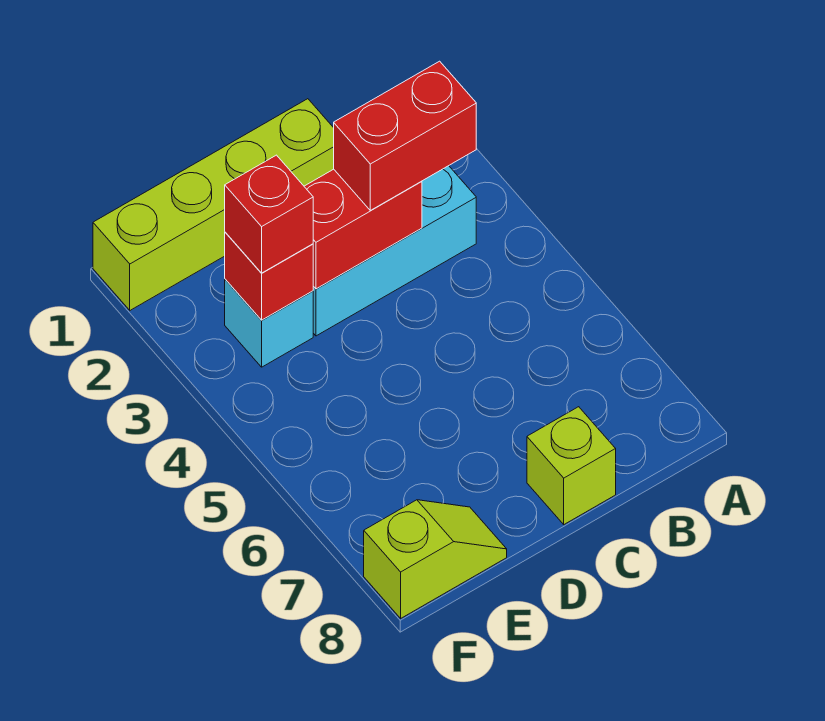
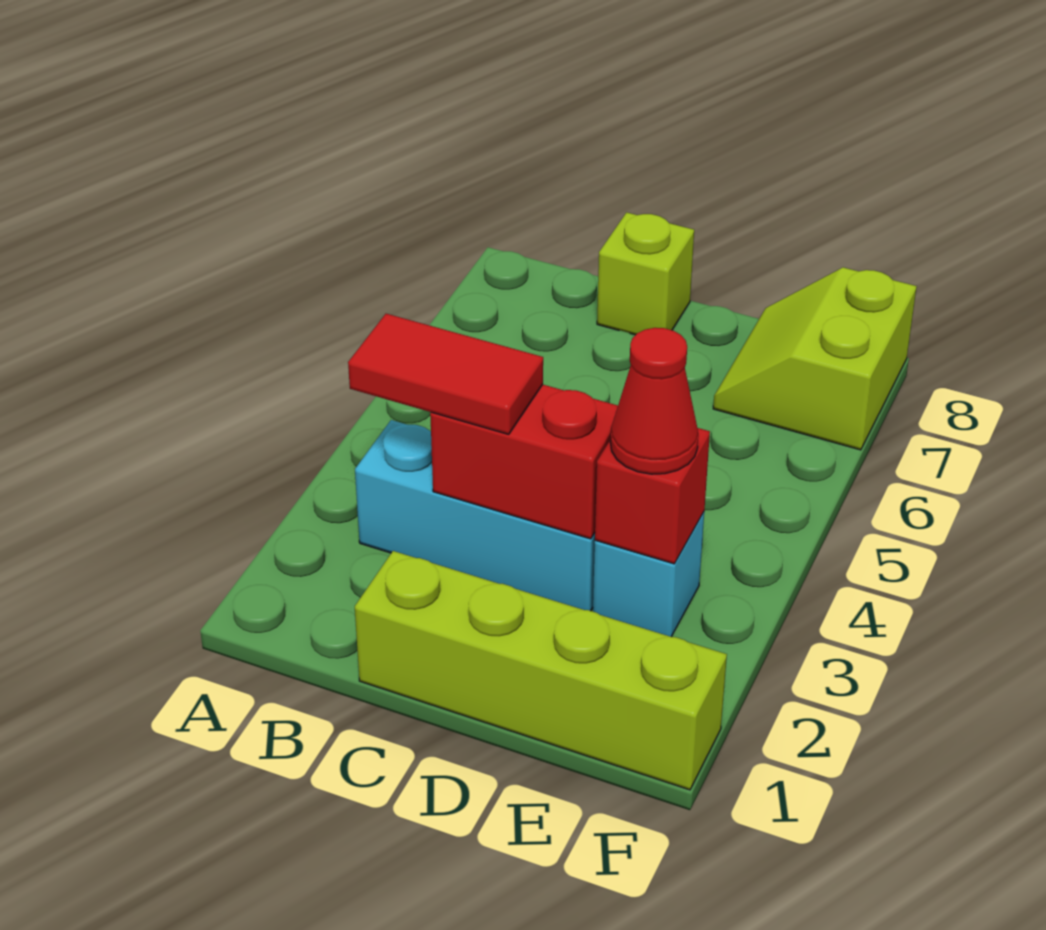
red 1x2 brick [334,61,476,210] -> red 1x2 tile [348,314,543,434]
red 1x1 brick [225,155,313,273] -> red 1x1 cone [610,328,698,474]
lime 1x2 slope [364,500,507,618] -> lime 2x2 slope [713,267,917,450]

